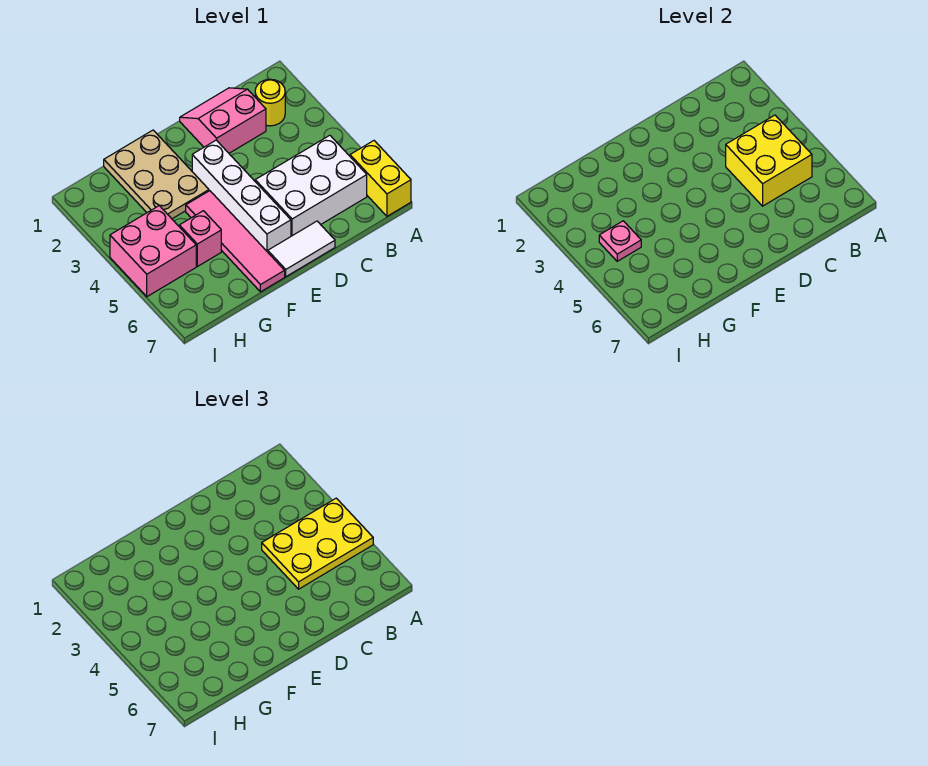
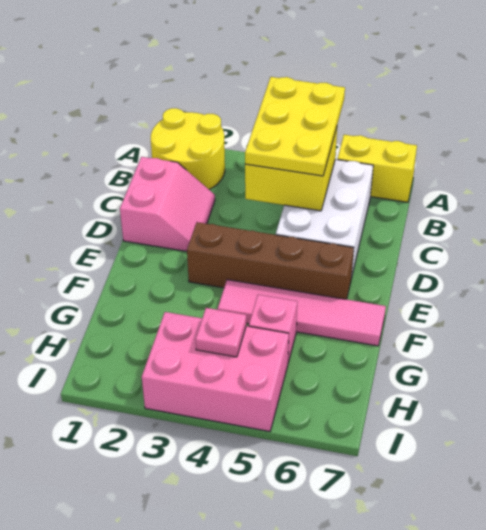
yellow 1x1 round brick [255,79,285,126] -> yellow 2x2 round brick [151,108,225,189]
pink 2x2 slope [180,88,266,153] -> pink 2x2 slope turned to [120,157,215,251]
white 1x2 tile [268,221,335,277] -> none
white 1x4 brick [192,140,291,252] -> brown 1x4 brick [187,222,354,299]
tan 2x3 plate [104,130,209,219] -> none
pink 2x2 brick [110,206,196,297] -> pink 2x3 brick [142,312,289,431]

